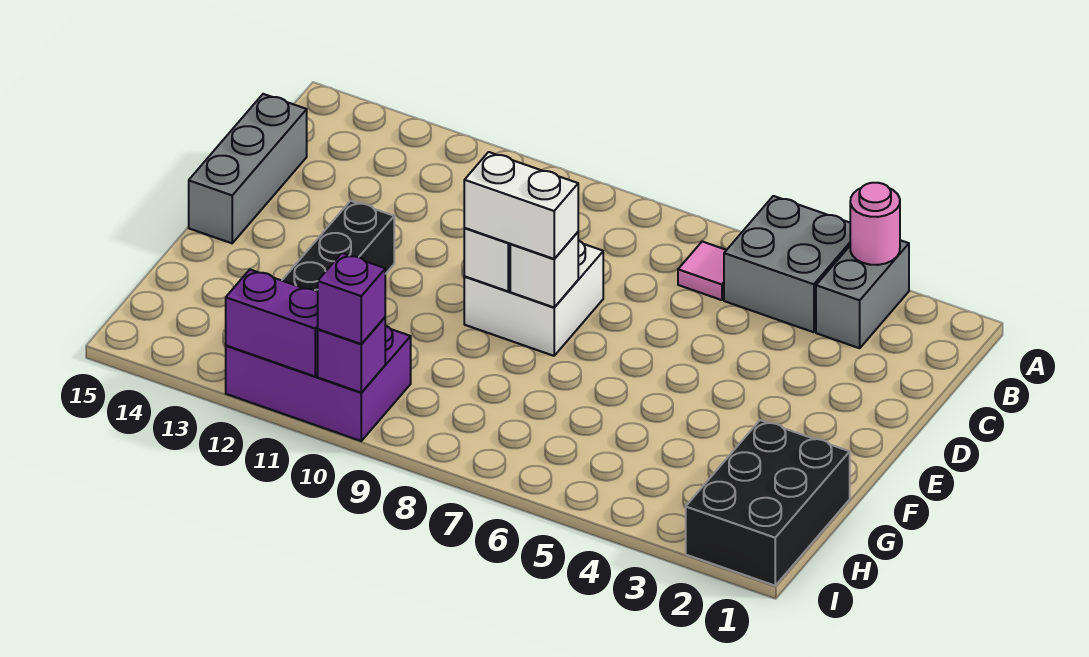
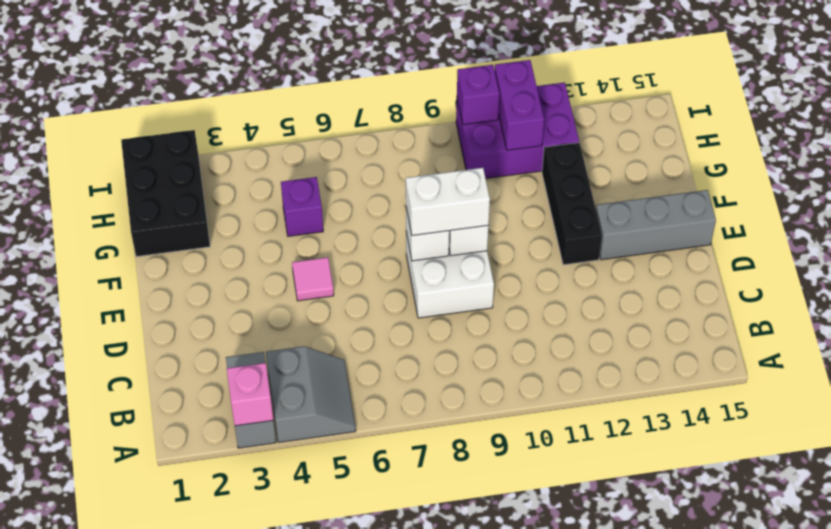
pink 1x1 round brick [850,183,900,265] -> pink 1x1 brick [227,363,273,426]
grey 2x2 brick [724,196,850,332] -> grey 2x2 slope [266,346,356,443]
pink 1x1 tile [678,242,726,300] -> pink 1x1 tile moved to [292,257,334,301]
grey 1x3 brick [189,94,307,243] -> grey 1x3 brick turned to [596,190,716,260]
purple 1x1 brick [318,253,385,344] -> purple 1x1 brick moved to [281,177,323,236]
purple 1x2 brick [226,270,318,376] -> purple 1x2 brick turned to [495,60,544,150]

